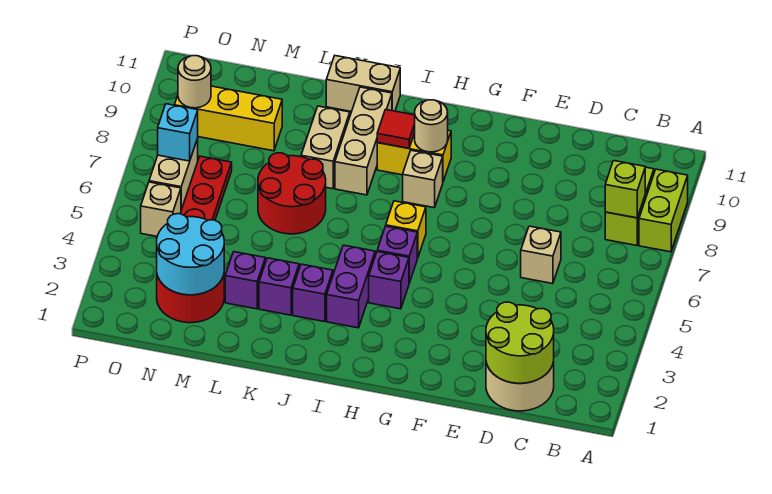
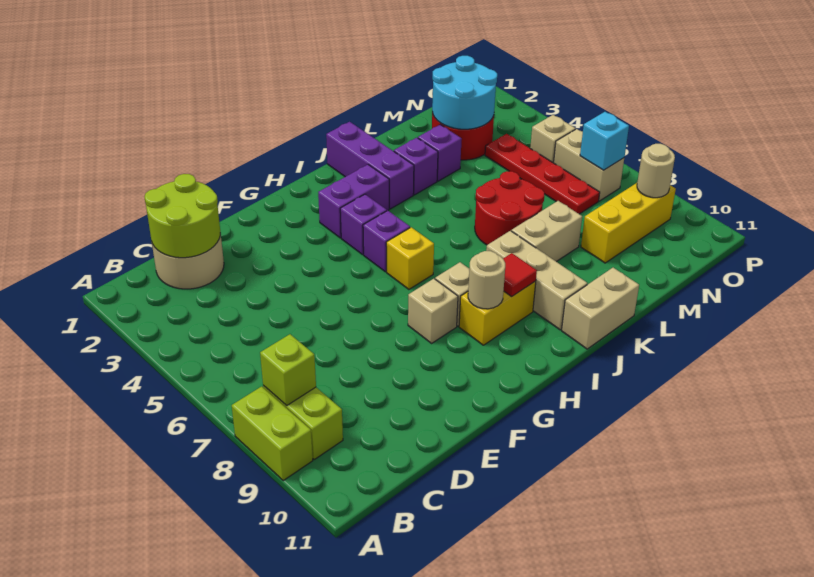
tan 1x1 brick [521,226,561,284] -> tan 1x1 brick moved to [408,279,458,343]
purple 1x2 brick [327,245,375,328] -> purple 1x2 brick turned to [318,165,389,238]
purple 1x1 brick [293,264,333,322] -> purple 1x3 brick [326,122,414,209]
tan 1x2 brick [301,106,350,189] -> tan 1x2 brick turned to [511,201,582,262]

